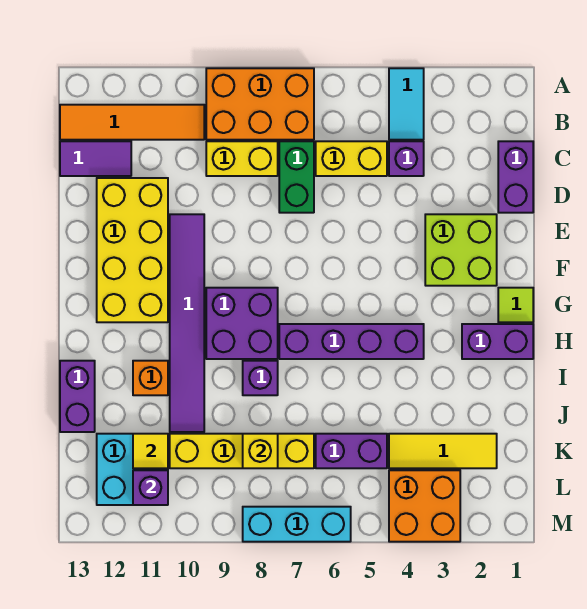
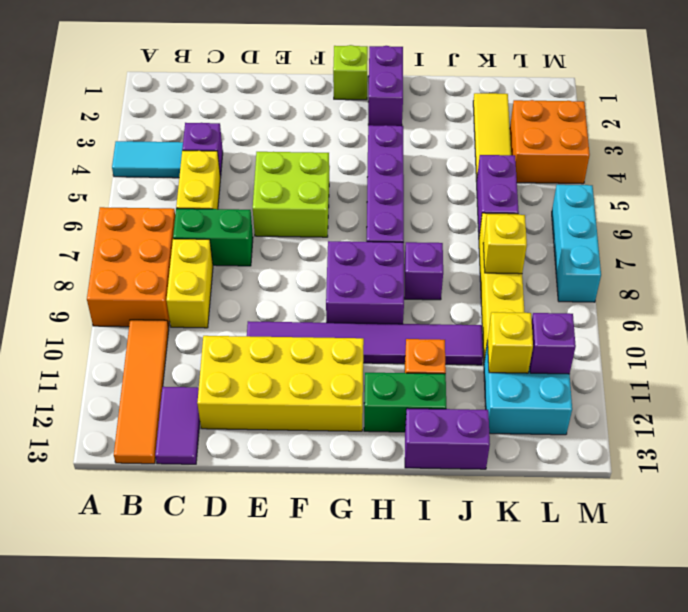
purple 1x2 brick [498,141,533,213] -> none
lime 2x2 brick [425,214,497,286] -> lime 2x2 brick moved to [253,152,329,237]
lime 1x1 tile [498,288,533,322] -> lime 1x1 brick [333,45,368,100]
none -> green 1x2 brick [364,373,446,432]
yellow 1x1 tile [133,434,168,468] -> yellow 1x1 brick [487,312,533,373]

